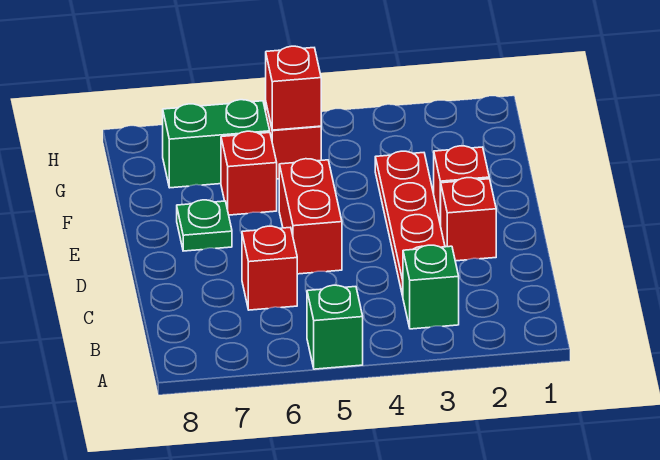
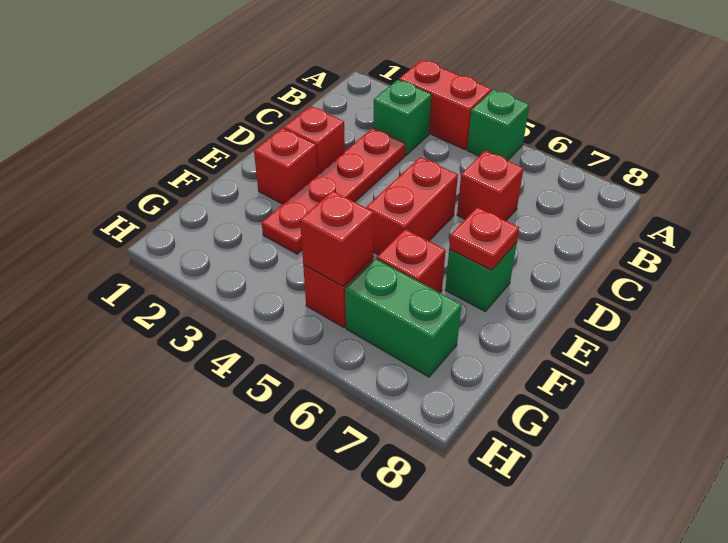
none -> red 1x2 brick [399,60,492,149]
green 1x1 plate [177,200,232,251] -> green 1x1 brick [445,242,517,312]
none -> red 1x1 plate [449,207,519,270]

